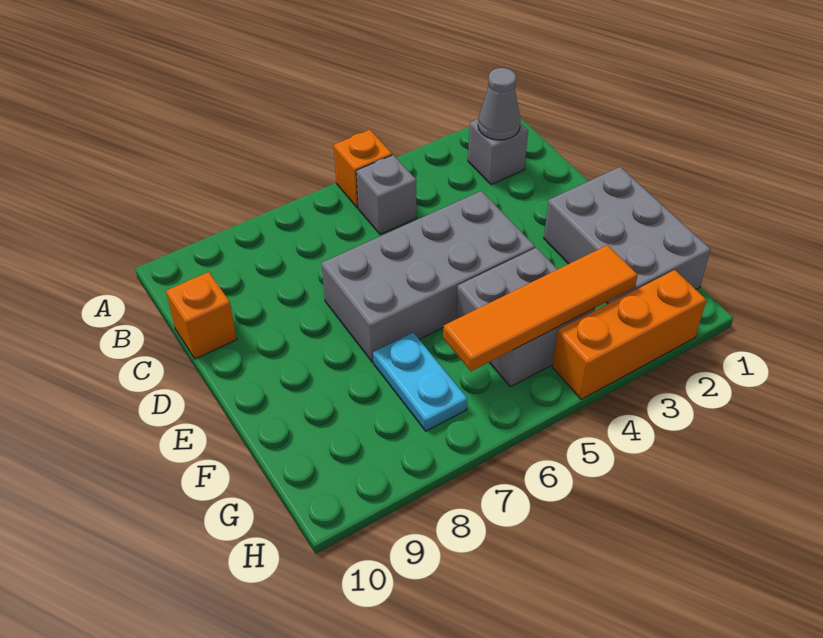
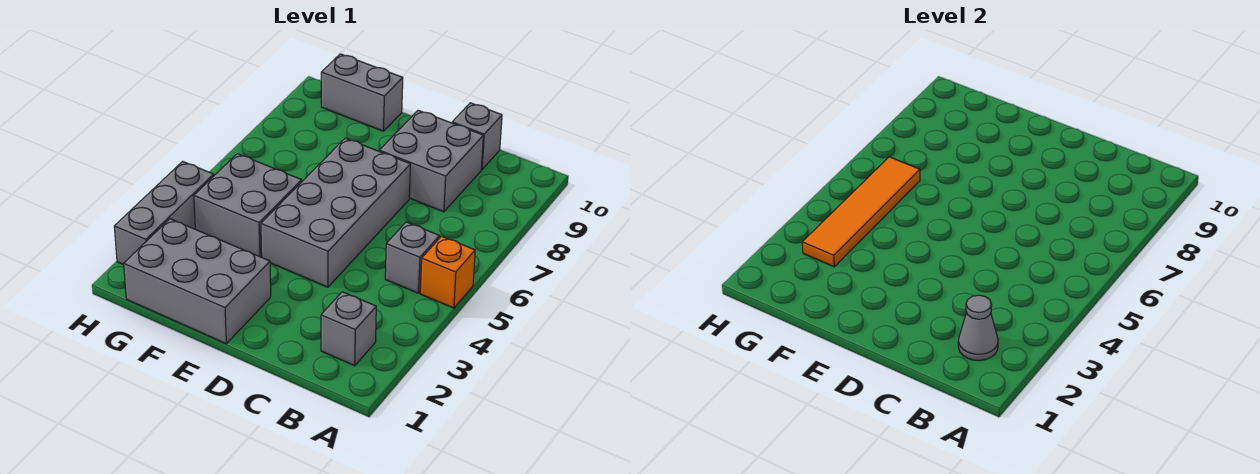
none -> grey 2x2 brick [379,110,483,212]
orange 1x1 brick [166,272,237,359] -> grey 1x1 brick [452,103,502,169]
cyan 1x2 plate [373,333,467,431] -> none
none -> grey 1x2 brick [321,54,403,131]
orange 1x3 brick [552,270,706,399] -> grey 1x3 brick [114,161,214,265]

